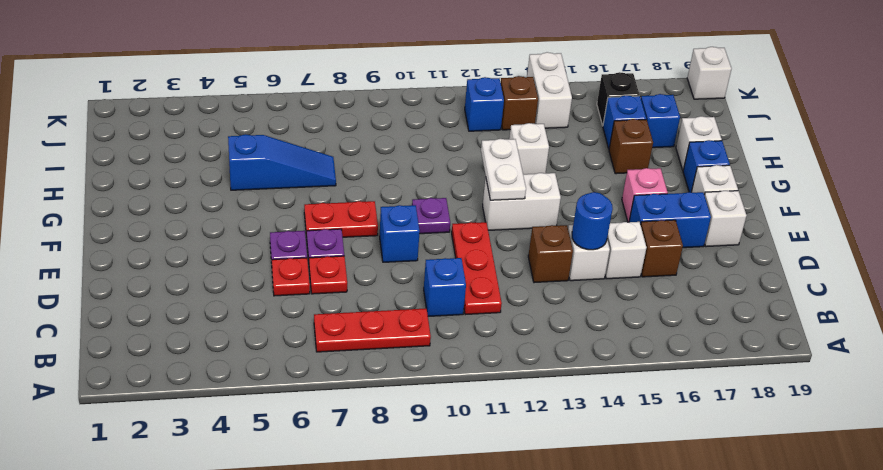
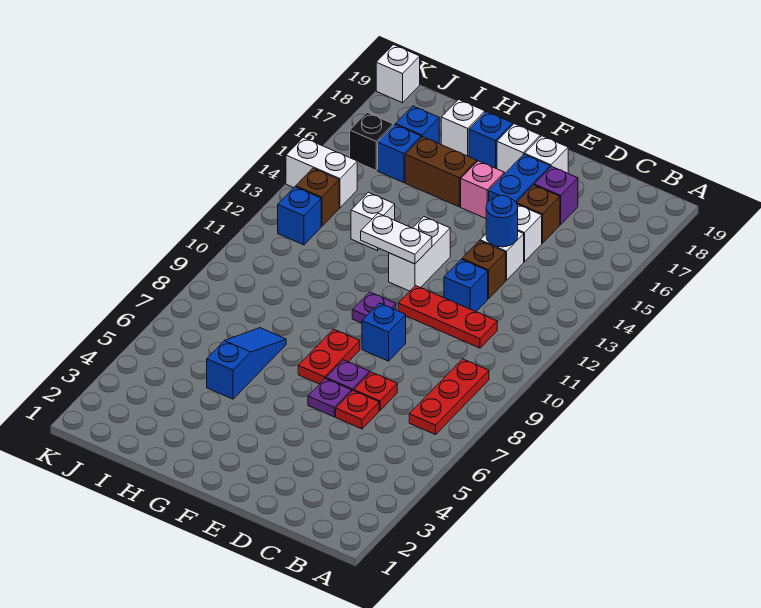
blue 1x1 brick [424,258,466,316] -> blue 1x1 brick moved to [444,259,488,312]
none -> purple 1x1 brick [534,166,578,224]
brown 1x1 brick [609,119,653,174] -> brown 1x2 brick [405,137,477,207]

